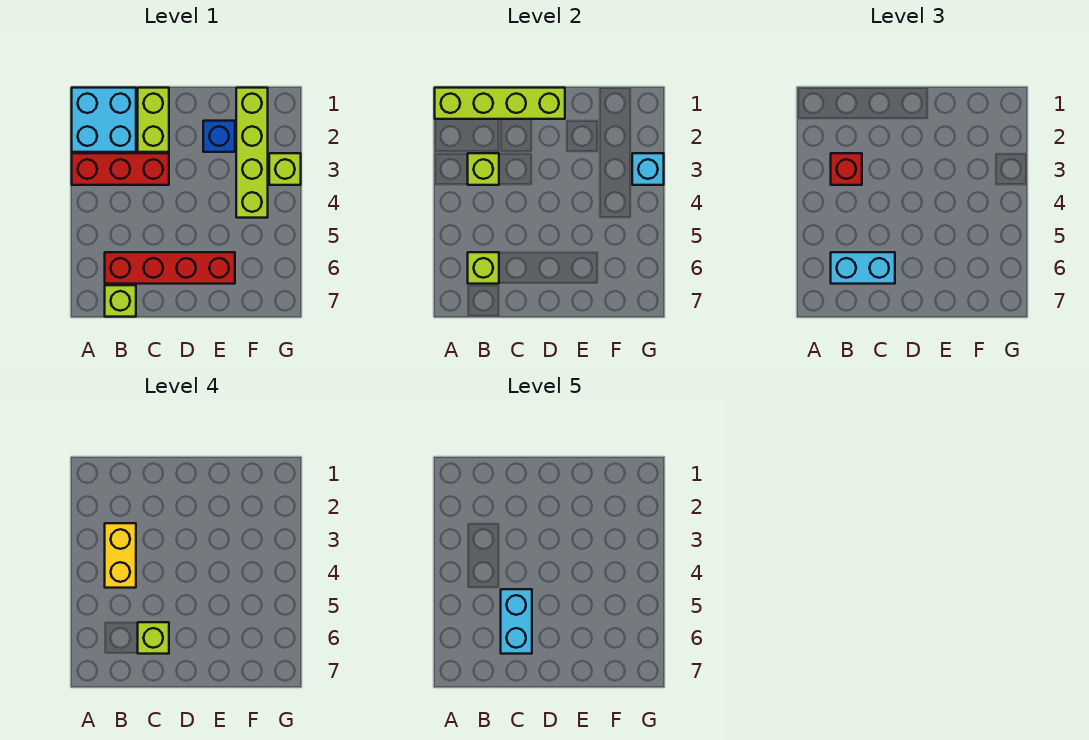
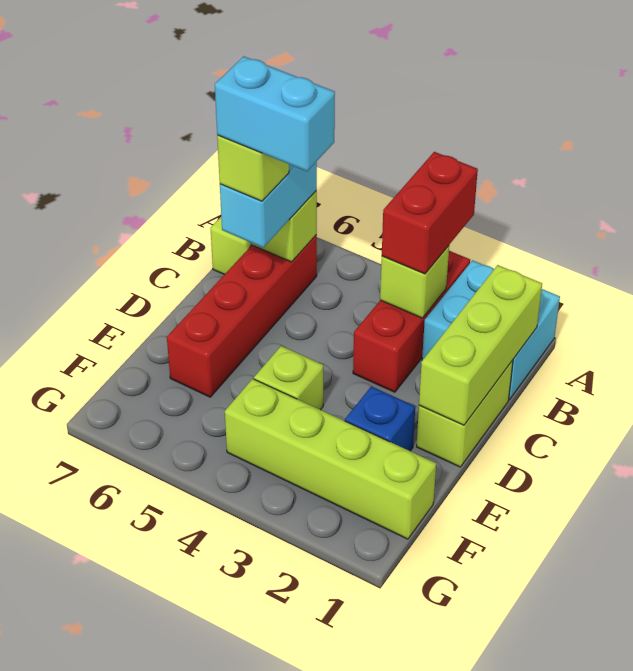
lime 1x4 brick [435,88,565,119] -> lime 1x3 brick [419,265,542,425]
red 1x1 brick [831,153,862,185] -> red 1x2 brick [382,152,478,274]
yellow 1x2 brick [105,523,136,588] -> none
lime 1x2 brick [138,88,169,152] -> lime 1x2 brick turned to [416,360,513,467]
lime 1x1 brick [269,153,301,185] -> lime 1x1 brick moved to [254,346,323,410]
cyan 1x1 brick [632,153,664,185] -> none

